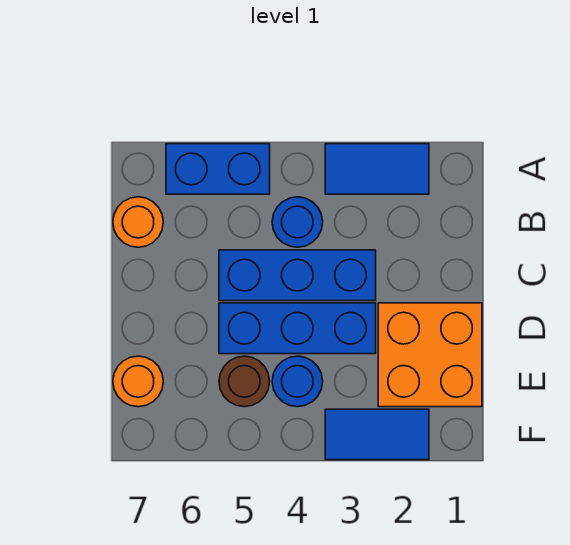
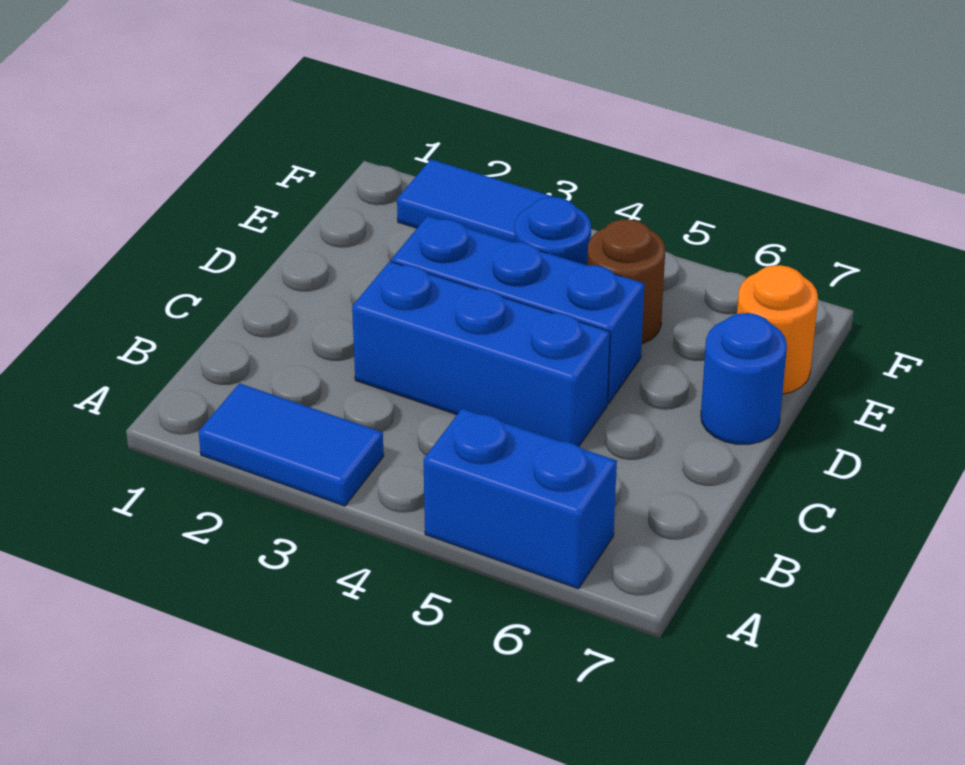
blue 1x1 round brick [272,197,323,247] -> blue 1x1 round brick moved to [701,313,787,444]
orange 1x1 round brick [113,197,163,247] -> none
orange 2x2 brick [378,303,482,407] -> none

